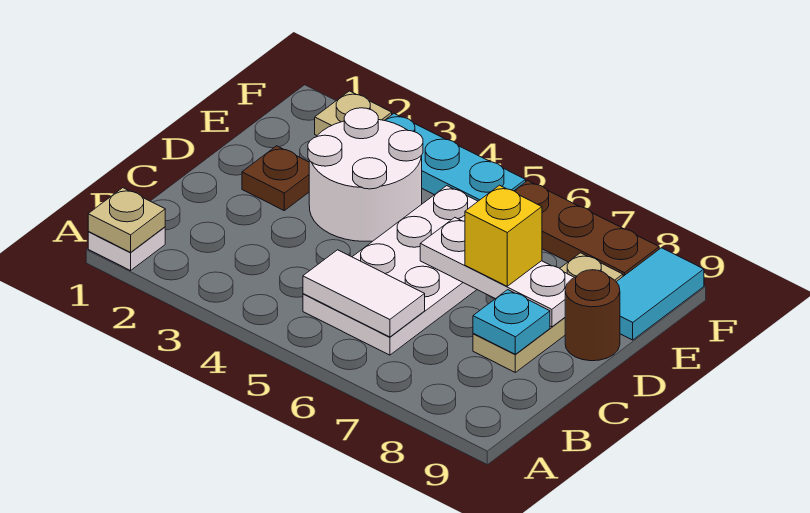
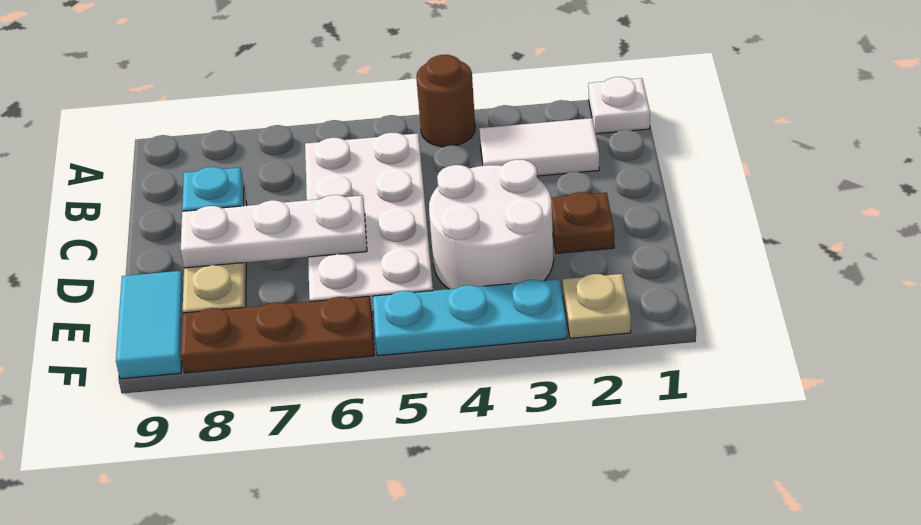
tan 1x1 plate [88,188,165,252] -> none
white 1x2 tile [303,250,425,337] -> white 1x2 tile moved to [479,118,599,176]
yellow 1x1 brick [465,185,542,286] -> none
brown 1x1 round brick [565,270,620,361] -> brown 1x1 round brick moved to [416,55,475,147]

